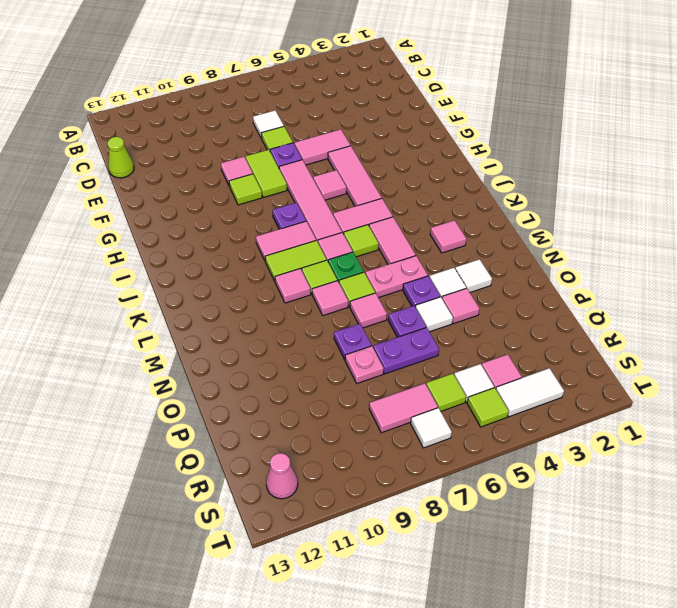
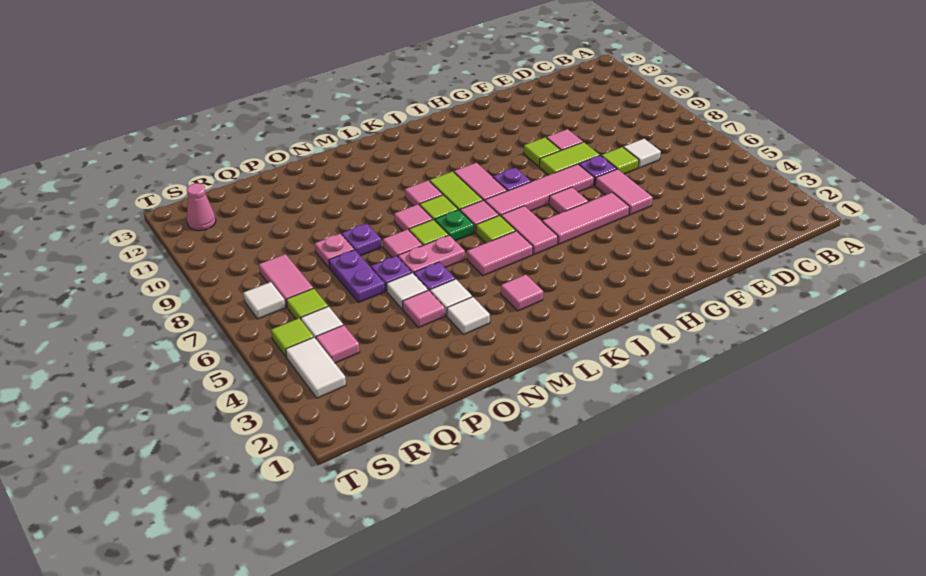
lime 1x1 cone [108,137,134,178] -> none
pink 1x2 plate [365,256,428,298] -> pink 1x2 plate turned to [398,235,465,274]

